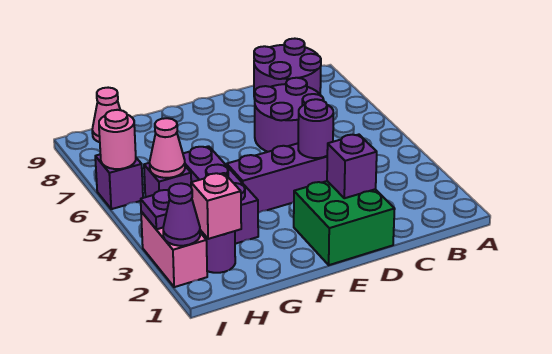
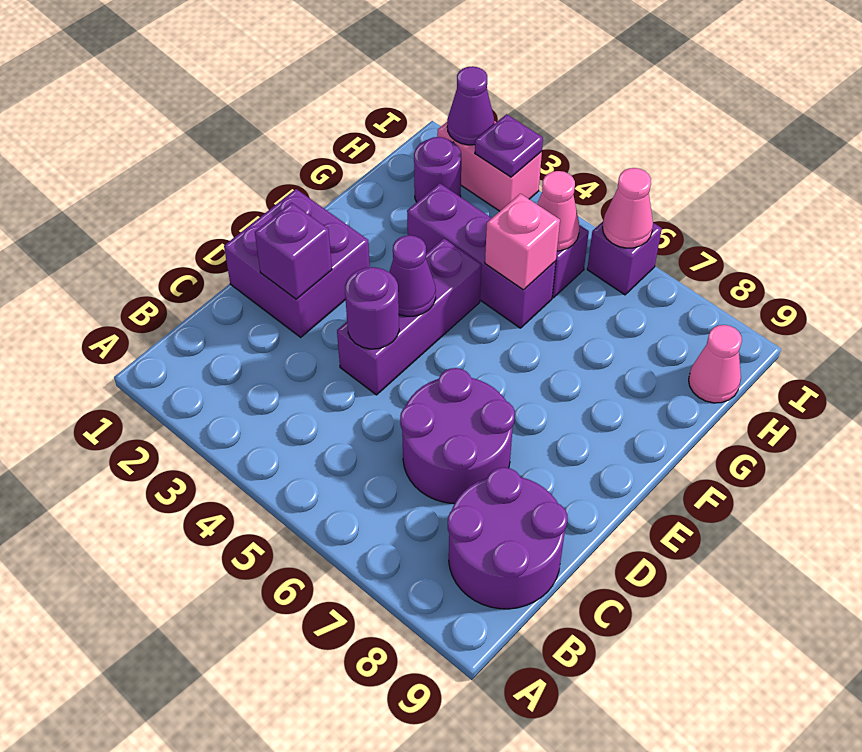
green 2x2 brick [294,181,395,265] -> purple 2x2 brick [224,189,370,337]
none -> purple 1x1 cone [389,235,436,316]
pink 1x1 brick [191,173,241,239] -> pink 1x1 brick moved to [485,194,560,290]
pink 1x1 round brick [99,110,136,169] -> pink 1x1 cone [603,168,653,248]

